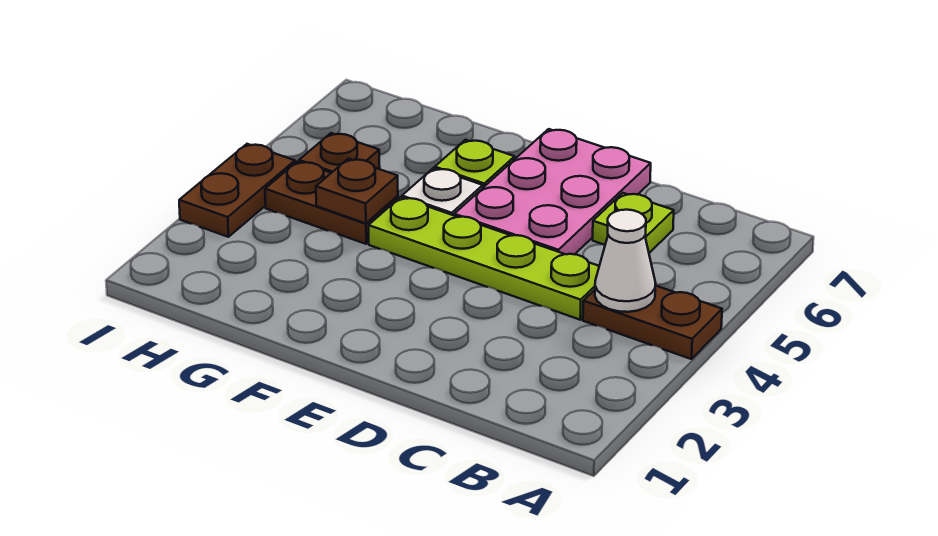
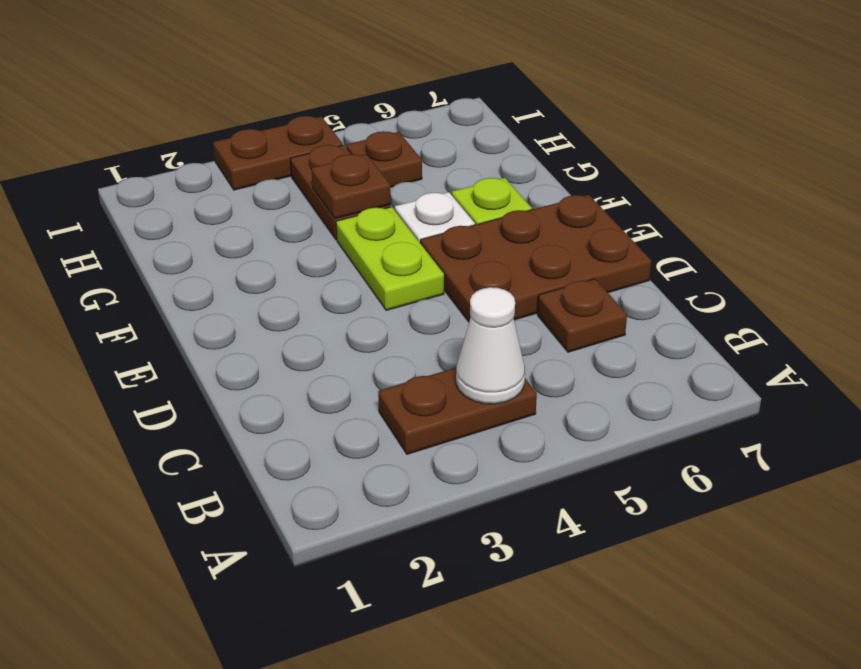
brown 1x2 plate [583,286,722,359] -> brown 1x2 plate turned to [378,368,537,454]
lime 1x4 plate [369,197,599,320] -> lime 1x2 plate [336,207,444,310]
lime 1x1 plate [593,193,674,253] -> brown 1x1 plate [538,279,627,352]
pink 2x3 plate [454,129,651,254] -> brown 2x3 plate [421,195,651,322]

